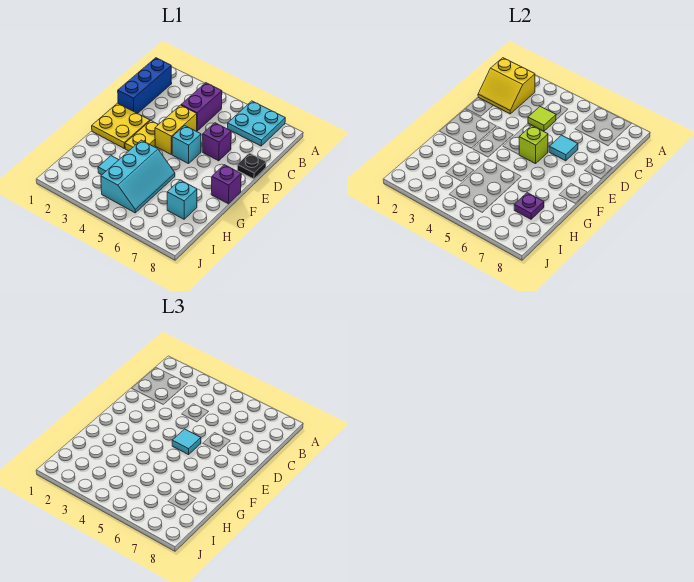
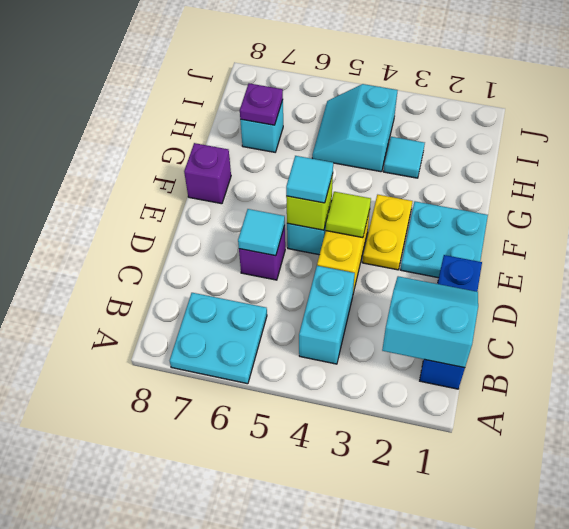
yellow 2x2 slope [478,58,535,114] -> cyan 2x2 slope [382,276,478,368]
purple 1x2 brick [181,83,222,131] -> cyan 1x2 brick [299,266,355,364]
lime 1x1 tile [528,107,556,131] -> lime 1x1 tile moved to [326,192,371,238]
black 1x1 plate [237,153,266,179] -> none
yellow 2x2 plate [92,103,150,148] -> cyan 2x2 plate [401,201,488,278]
cyan 2x3 slope [101,140,175,213] -> cyan 2x2 slope [312,84,398,172]

